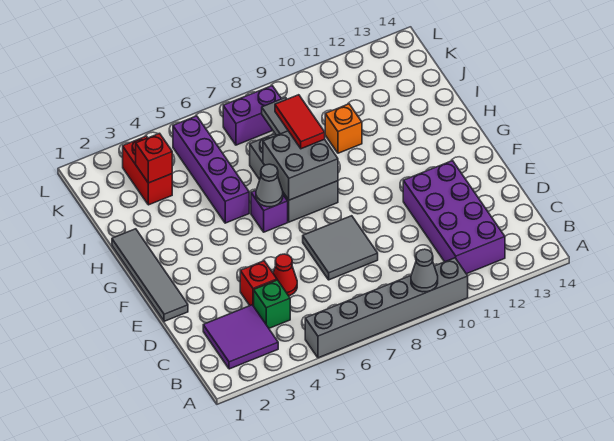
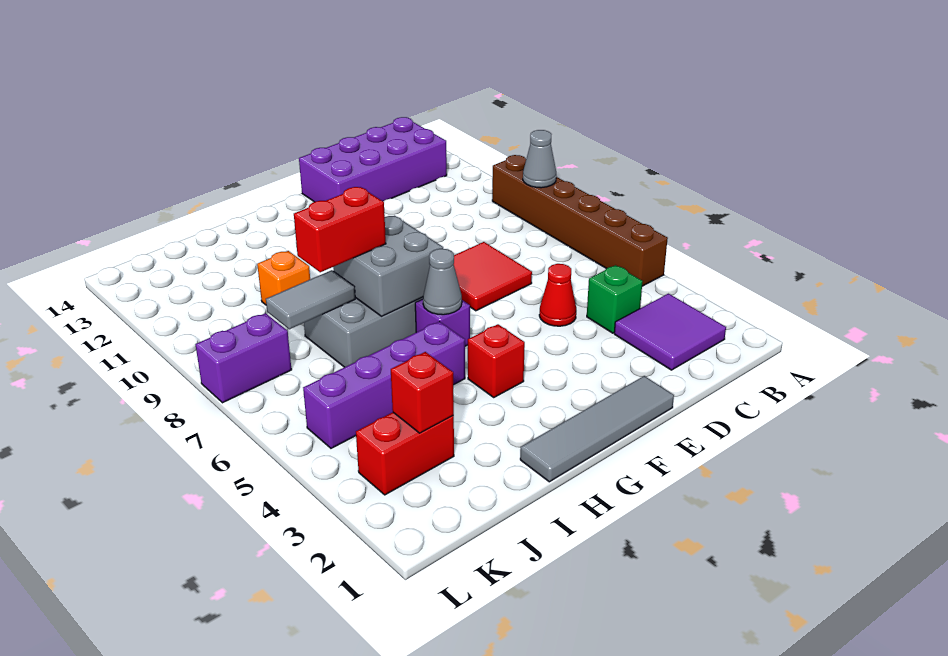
grey 1x6 brick [305,258,468,358] -> brown 1x6 brick [492,155,668,286]
purple 2x4 brick [403,161,505,274] -> purple 2x4 brick moved to [299,117,447,202]
red 1x1 brick [240,261,277,306] -> red 1x1 brick moved to [468,324,525,397]
grey 2x2 tile [303,216,378,280] -> red 2x2 tile [454,242,532,311]
red 1x2 tile [275,95,325,149] -> red 1x2 brick [294,187,386,272]
purple 1x2 brick [223,86,281,145] -> purple 1x2 brick turned to [196,313,292,403]

